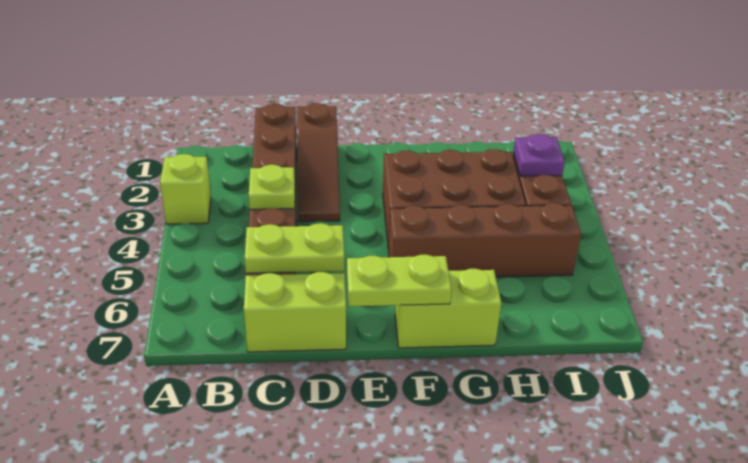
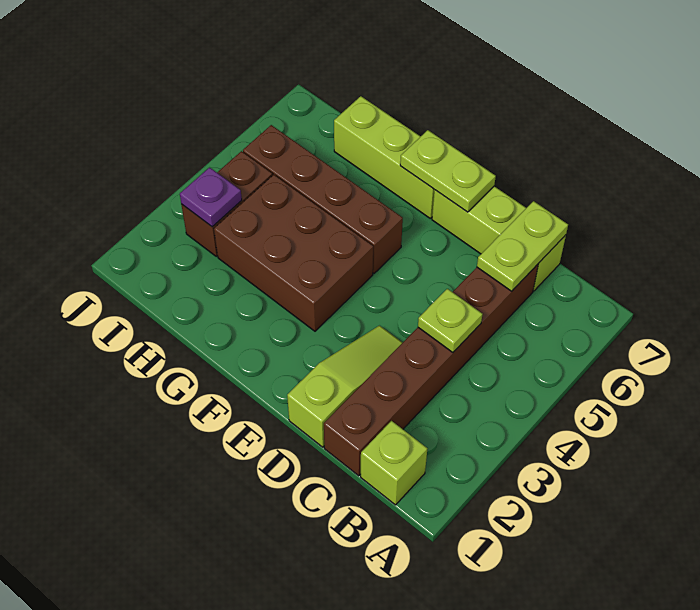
lime 1x1 brick [160,154,211,224] -> lime 1x1 brick moved to [361,421,427,505]
lime 1x2 plate [245,223,344,273] -> lime 1x2 plate turned to [477,201,568,291]
lime 1x2 brick [244,272,346,352] -> lime 1x3 brick [432,186,566,291]
brown 1x3 slope [297,103,340,222] -> lime 1x3 slope [287,326,403,447]
lime 1x2 brick [395,269,501,348] -> lime 1x3 brick [334,96,435,218]

